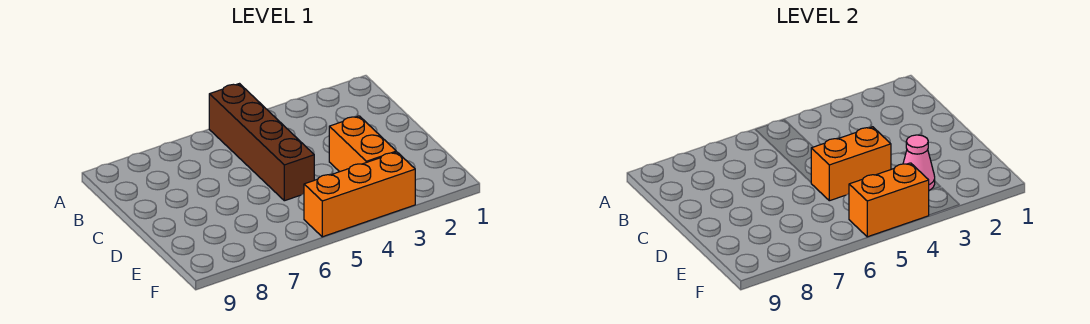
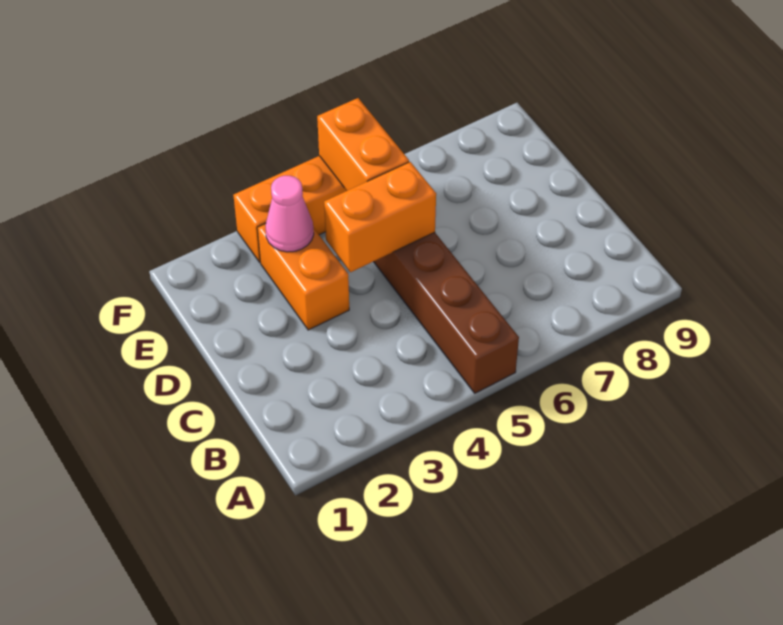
orange 1x2 brick [849,163,929,237] -> orange 1x2 brick turned to [317,98,409,191]

